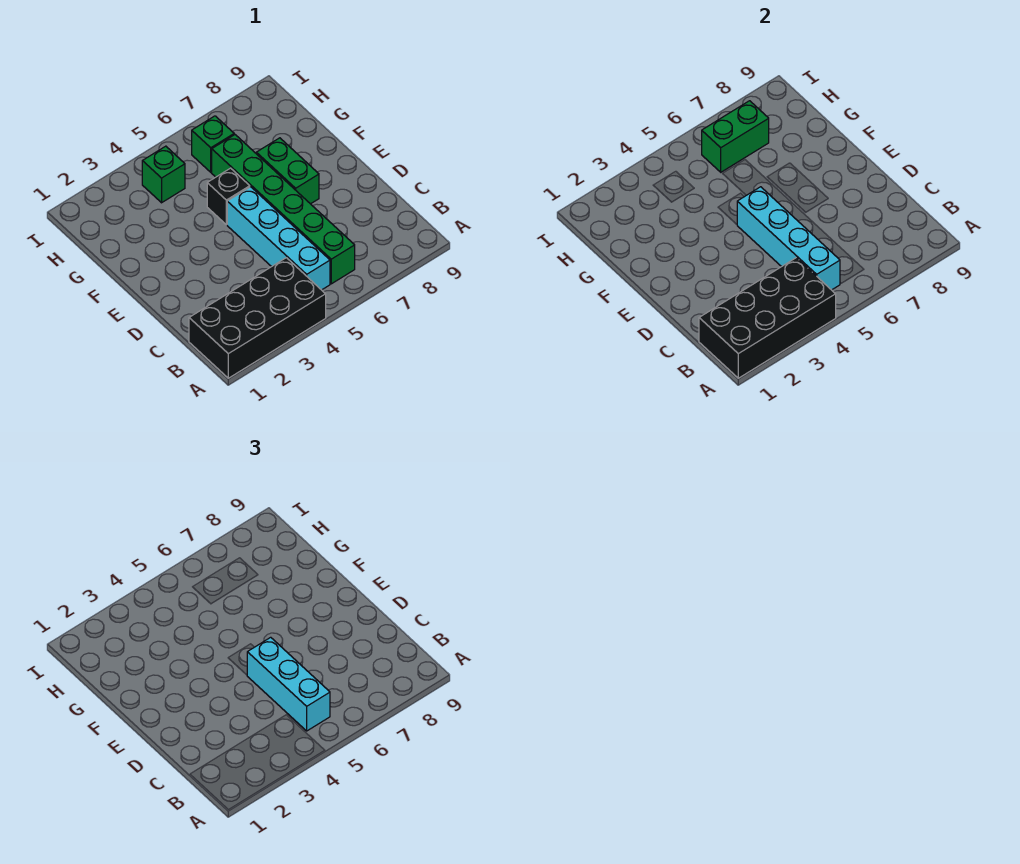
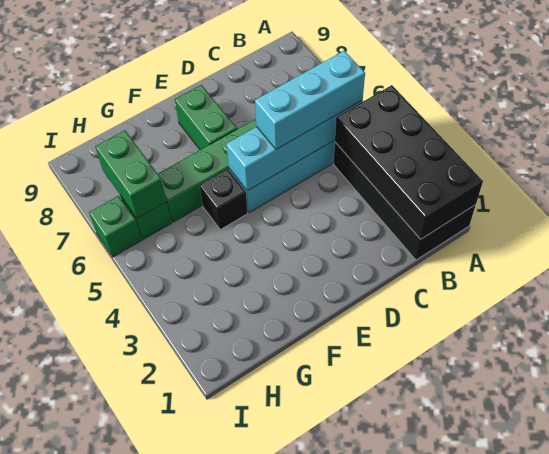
green 1x2 brick [256,138,319,204] -> green 1x2 brick turned to [175,85,237,150]
green 1x1 brick [142,146,185,203] -> green 1x1 brick moved to [89,196,141,257]

